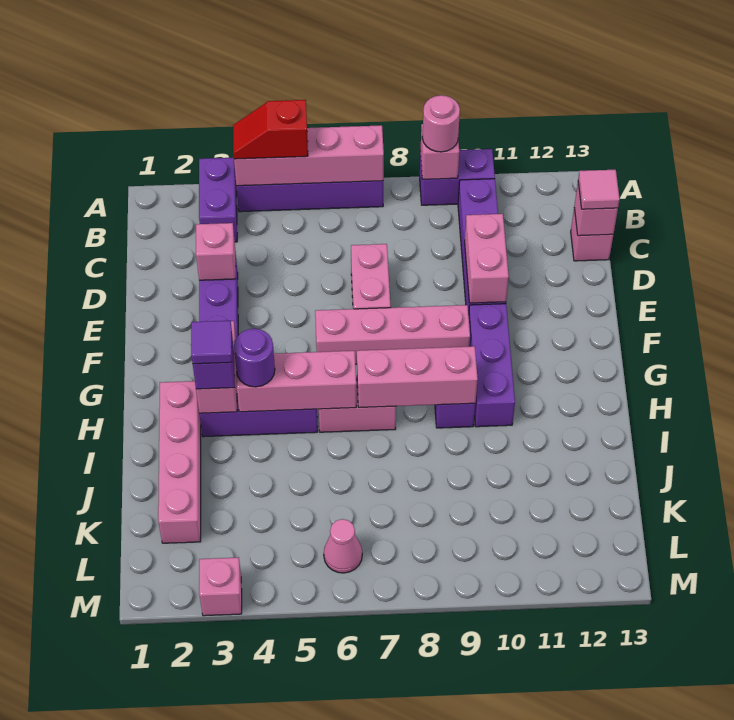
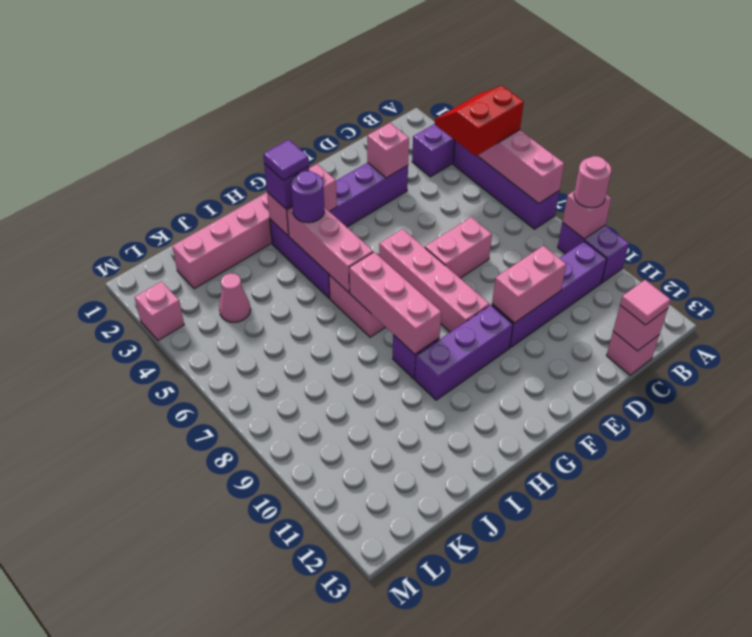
red 1x2 slope [233,100,308,159] -> red 2x2 slope [435,86,524,156]
pink 1x1 cone [324,519,362,573] -> pink 1x1 cone moved to [219,273,251,322]

